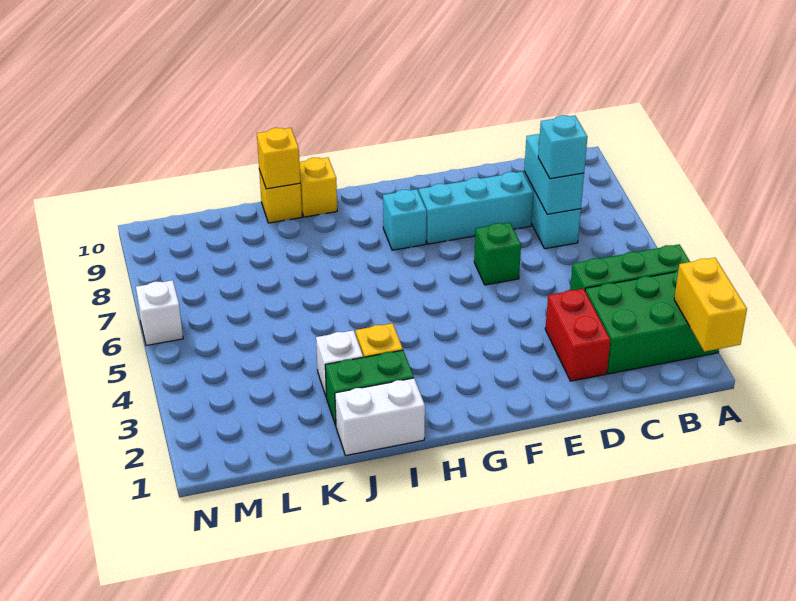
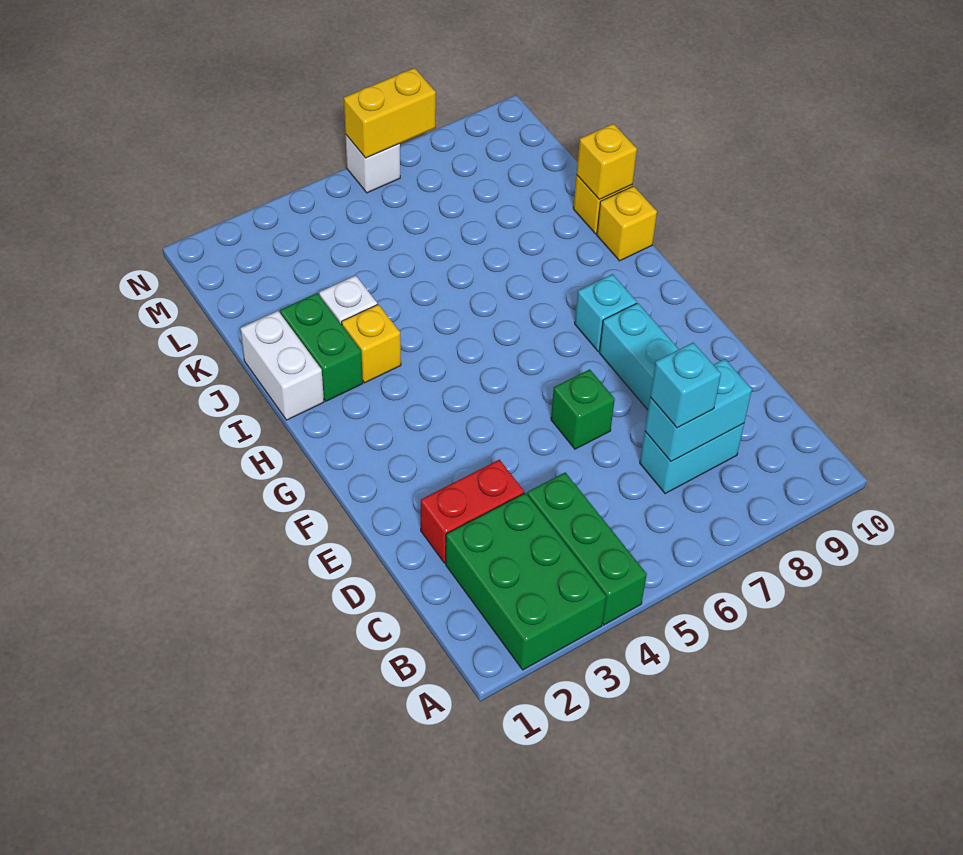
yellow 1x2 brick [674,258,747,352] -> yellow 1x2 brick moved to [344,68,436,158]

